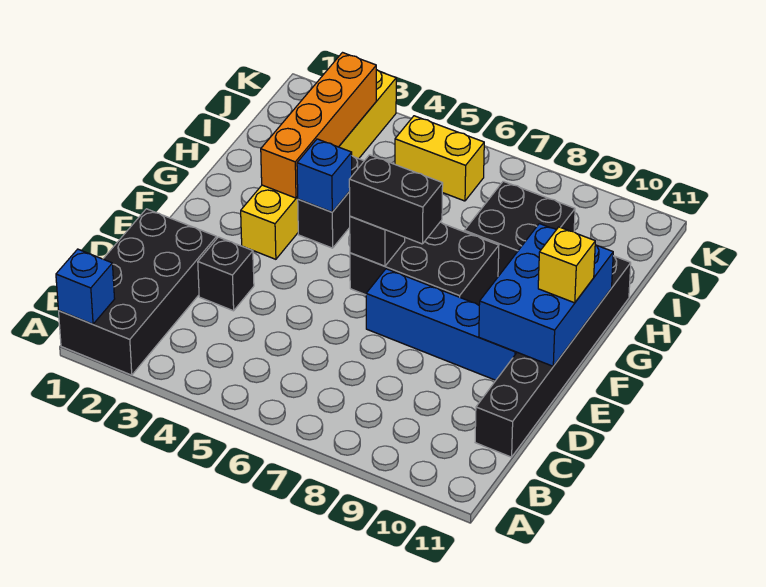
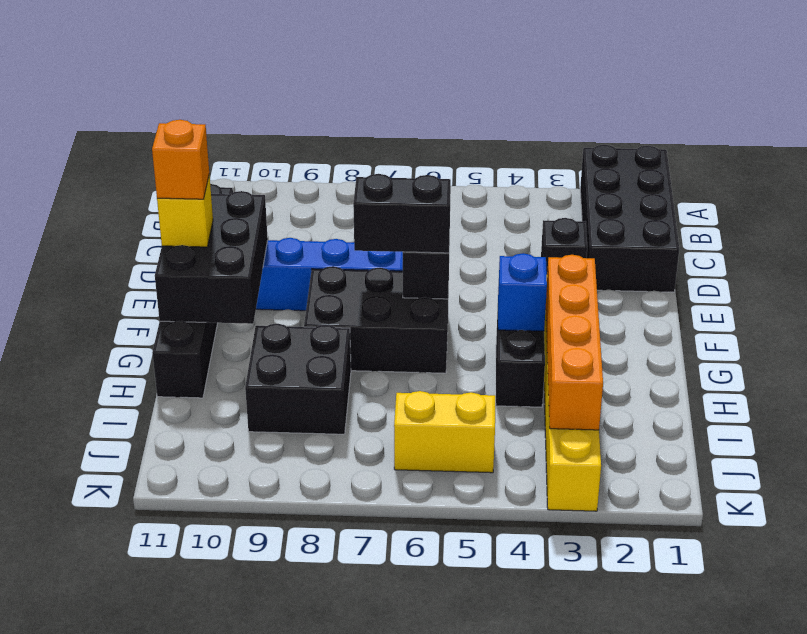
blue 1x1 brick [56,249,115,324] -> none
blue 2x3 brick [479,224,613,366] -> black 2x3 brick [155,191,268,324]
none -> orange 1x1 brick [152,120,209,199]

